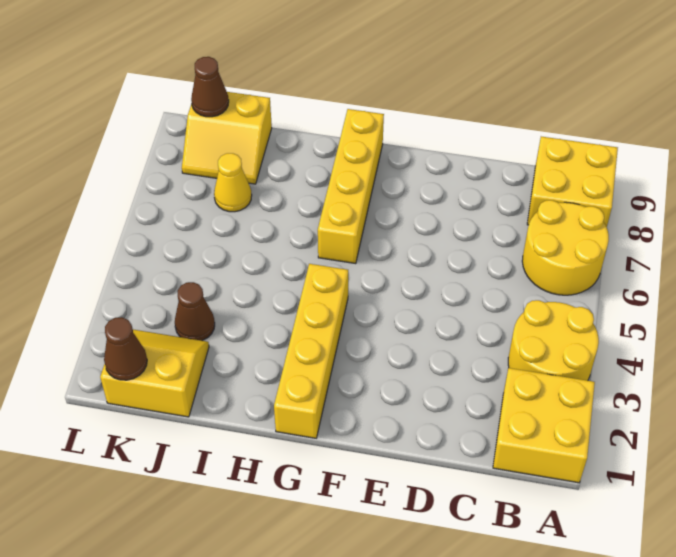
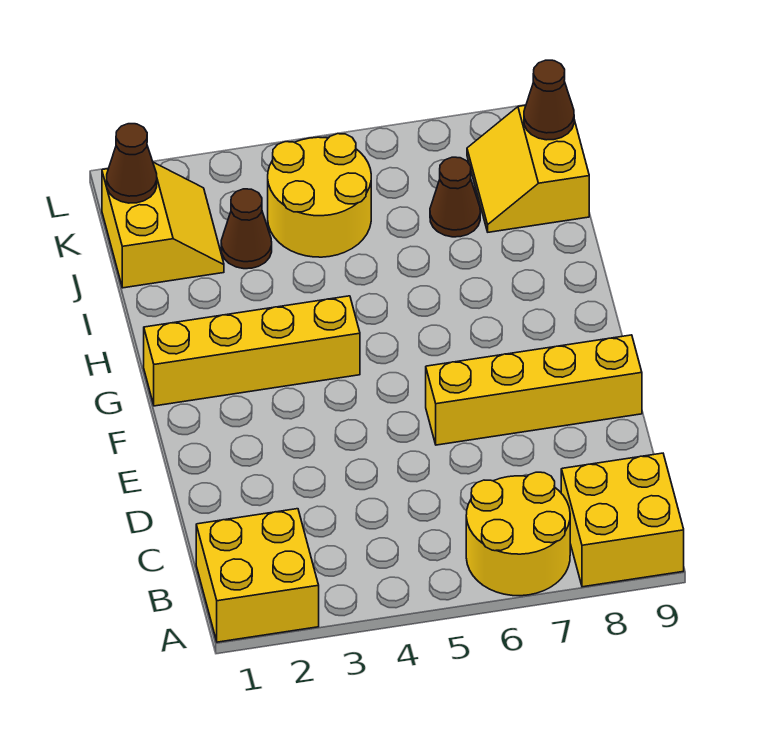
yellow 2x2 round brick [508,300,599,381] -> yellow 2x2 round brick moved to [268,134,371,257]
yellow 1x4 brick [318,109,384,264] -> yellow 1x4 brick moved to [426,335,642,445]
yellow 1x1 cone [214,153,252,212] -> brown 1x1 cone [430,157,480,237]

